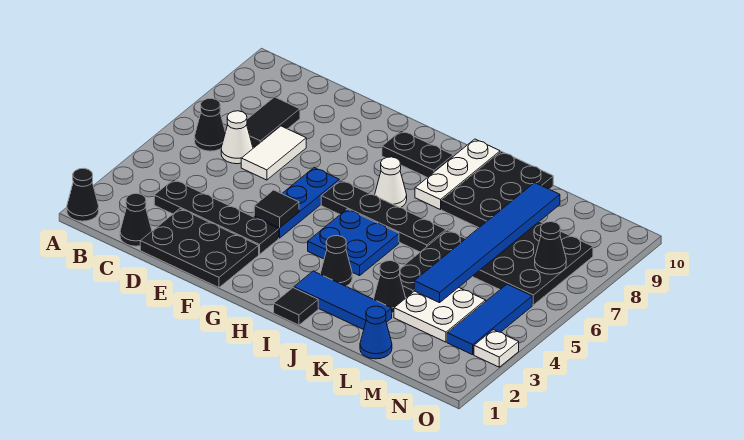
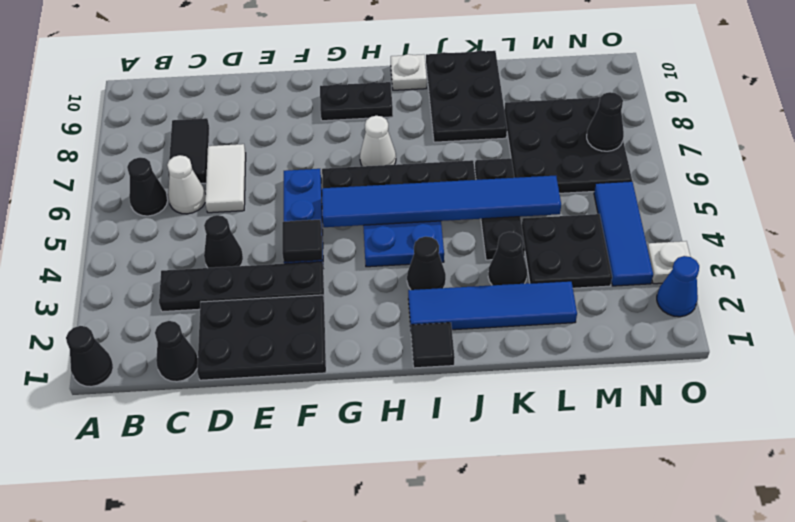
none -> black 1x1 cone [204,215,243,268]
blue 1x3 tile [294,271,392,330] -> blue 1x4 tile [408,281,577,330]
white 1x3 plate [415,139,500,210] -> white 1x1 plate [391,54,427,90]
blue 1x1 cone [360,306,392,359] -> blue 1x1 cone moved to [657,256,699,317]
white 2x2 plate [394,287,486,342] -> black 2x2 plate [522,214,612,288]
blue 1x6 tile [414,183,560,303] -> blue 1x6 tile turned to [322,176,561,227]

